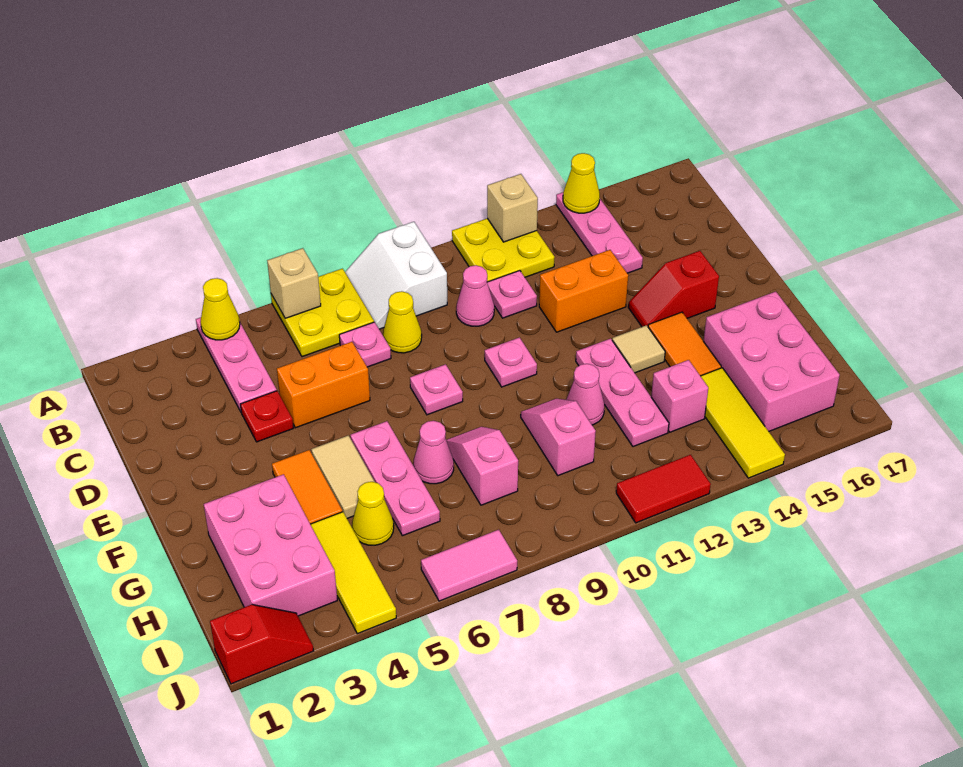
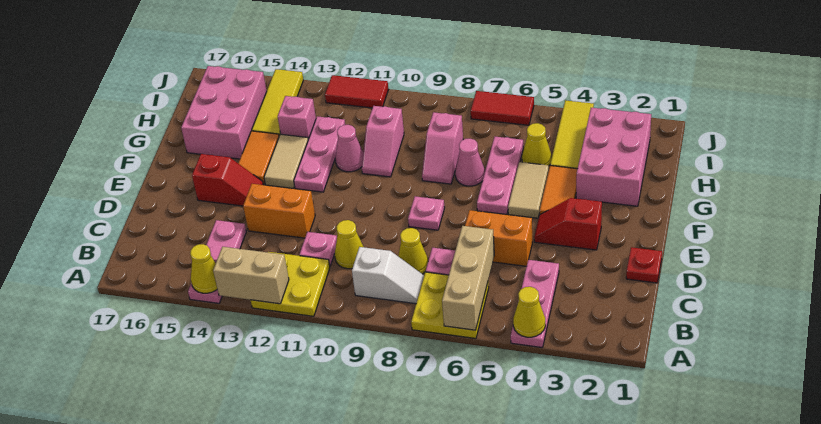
tan 1x1 brick [267,248,321,318] -> tan 1x3 brick [442,226,494,330]
white 2x2 slope [345,222,447,329] -> white 1x2 slope [352,247,424,304]
tan 1x1 brick [487,174,538,242] -> tan 1x2 brick [213,247,289,304]
pink 1x1 cone [456,265,494,326] -> yellow 1x1 cone [335,220,363,269]
red 1x1 plate [240,391,293,442] -> red 1x1 plate moved to [626,247,662,283]
pink 1x1 plate [485,337,537,387] -> none
tan 1x1 tile [612,325,665,373] -> tan 1x2 tile [264,134,308,189]
red 1x2 slope [210,605,314,684] -> red 1x2 slope moved to [534,198,602,250]
pink 1x2 tile [421,530,517,601] -> red 1x2 tile [471,91,534,125]

